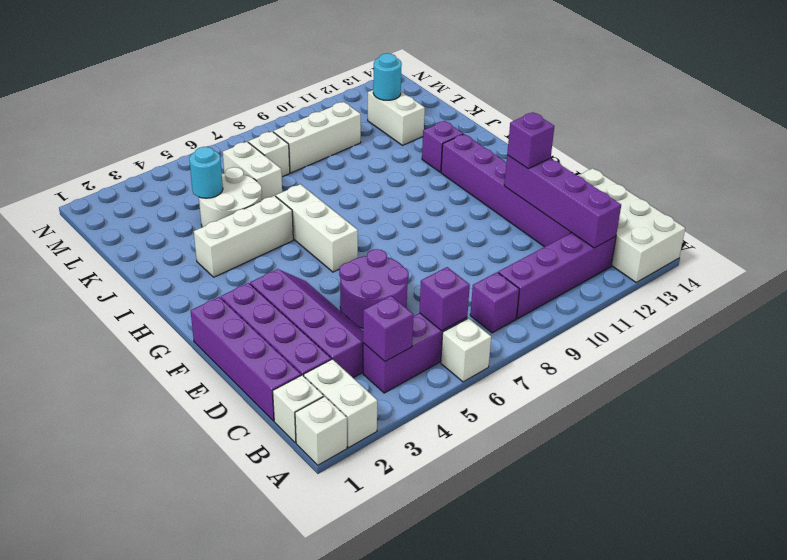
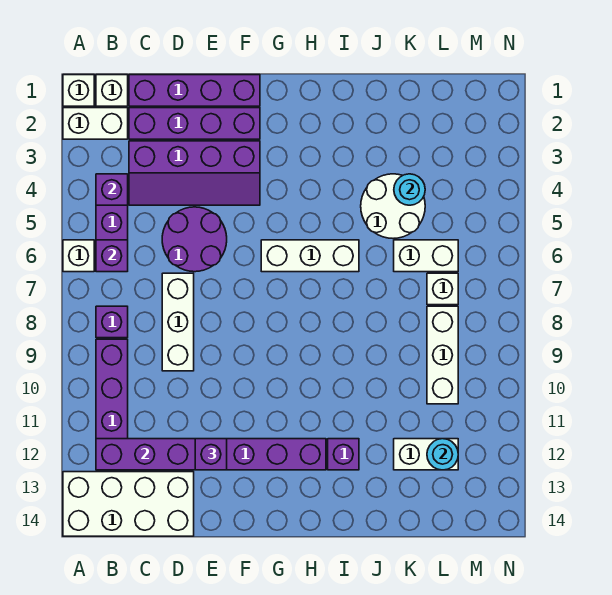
white 1x3 brick [194,196,293,277] -> white 1x3 brick moved to [162,273,194,371]

